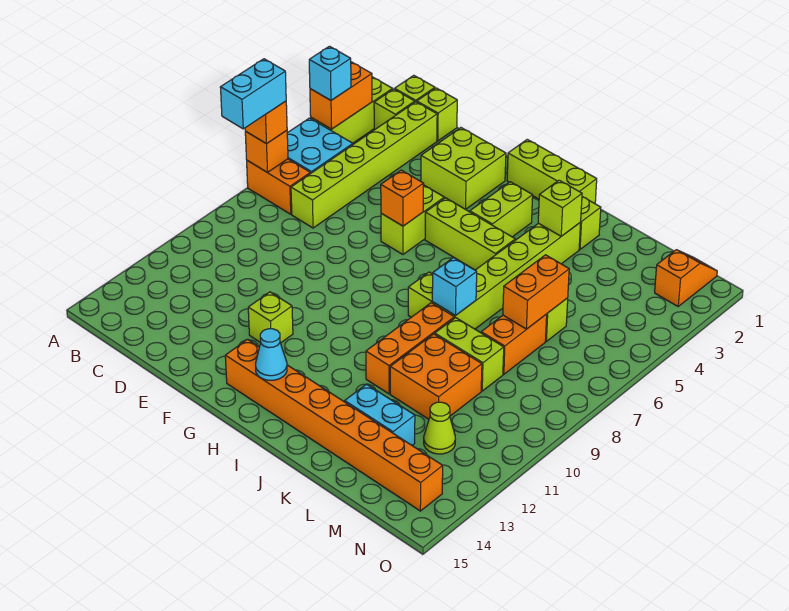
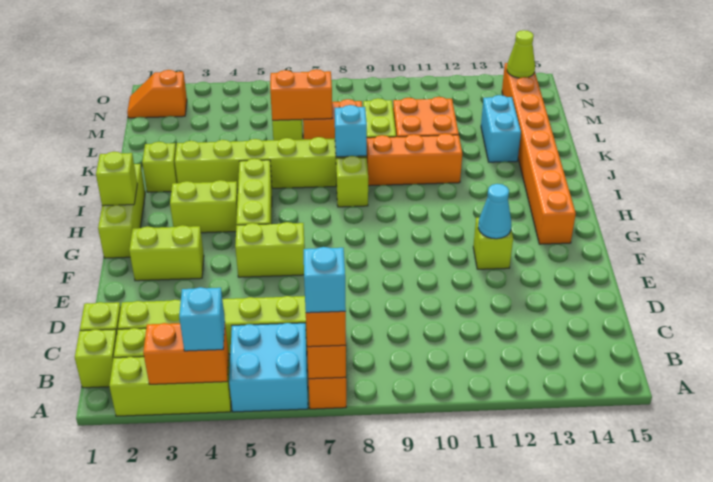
cyan 1x2 brick [220,59,286,129] -> cyan 1x1 brick [304,247,346,313]
lime 2x2 brick [421,128,506,209] -> lime 1x2 brick [129,225,204,281]
orange 1x1 brick [381,170,424,226] -> none
cyan 1x1 cone [256,329,287,380] -> cyan 1x1 cone moved to [478,184,511,239]
lime 1x1 brick [538,180,582,236] -> lime 1x1 brick moved to [96,152,137,206]
lime 1x1 cone [424,402,455,454] -> lime 1x1 cone moved to [507,30,535,78]

